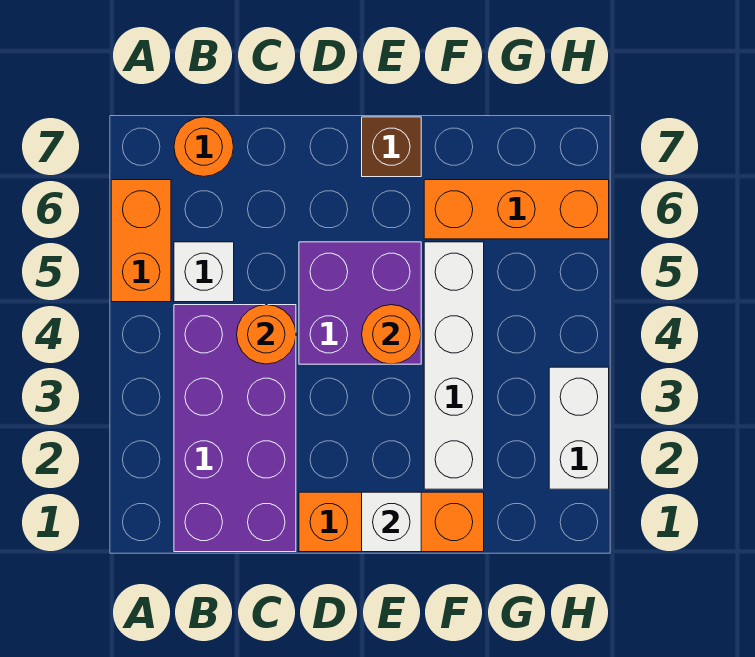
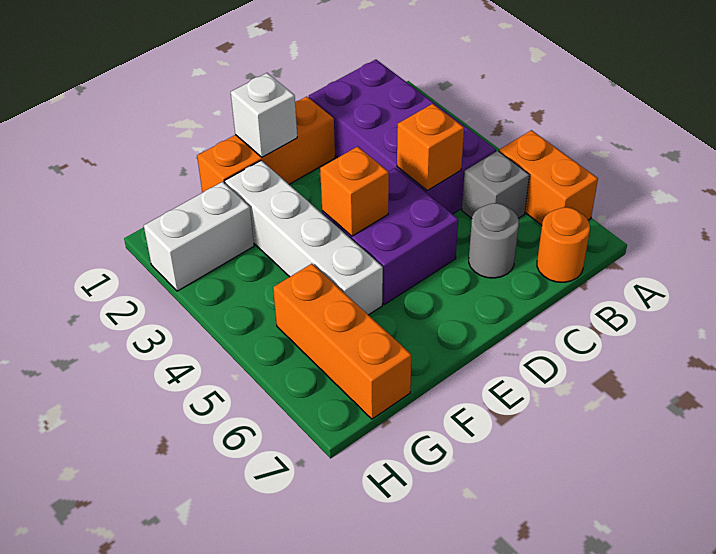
white 1x1 brick [174,242,234,302] -> grey 1x1 brick [462,151,529,219]
orange 1x1 round brick [237,305,296,364] -> orange 1x1 brick [397,104,464,191]
none -> grey 1x1 round brick [469,203,519,278]
orange 1x1 round brick [362,305,421,364] -> orange 1x1 brick [320,147,389,236]
brown 1x1 brick [362,117,421,177] -> none
orange 1x3 brick [424,180,609,239] -> orange 1x3 brick turned to [273,264,411,419]
white 1x2 brick [549,367,609,489] -> white 1x2 brick turned to [144,182,254,291]

